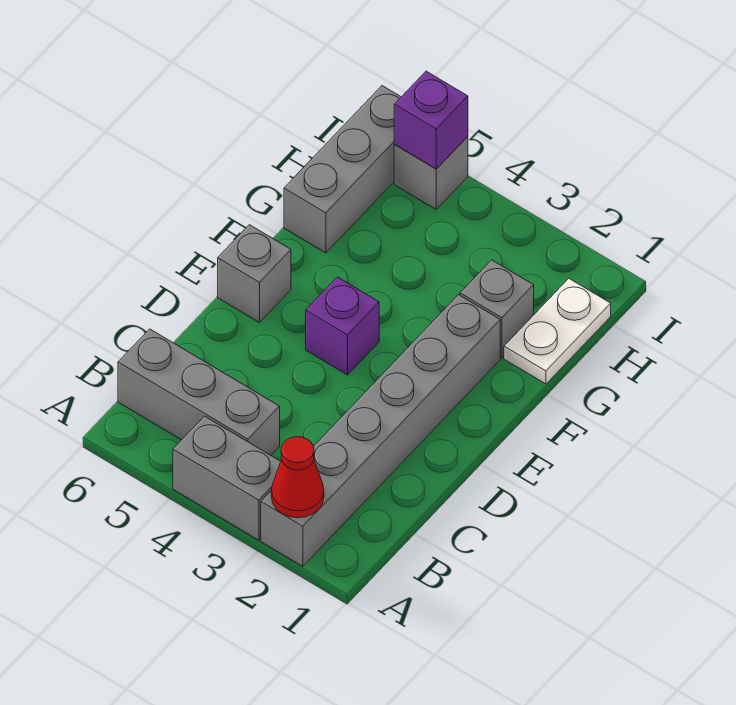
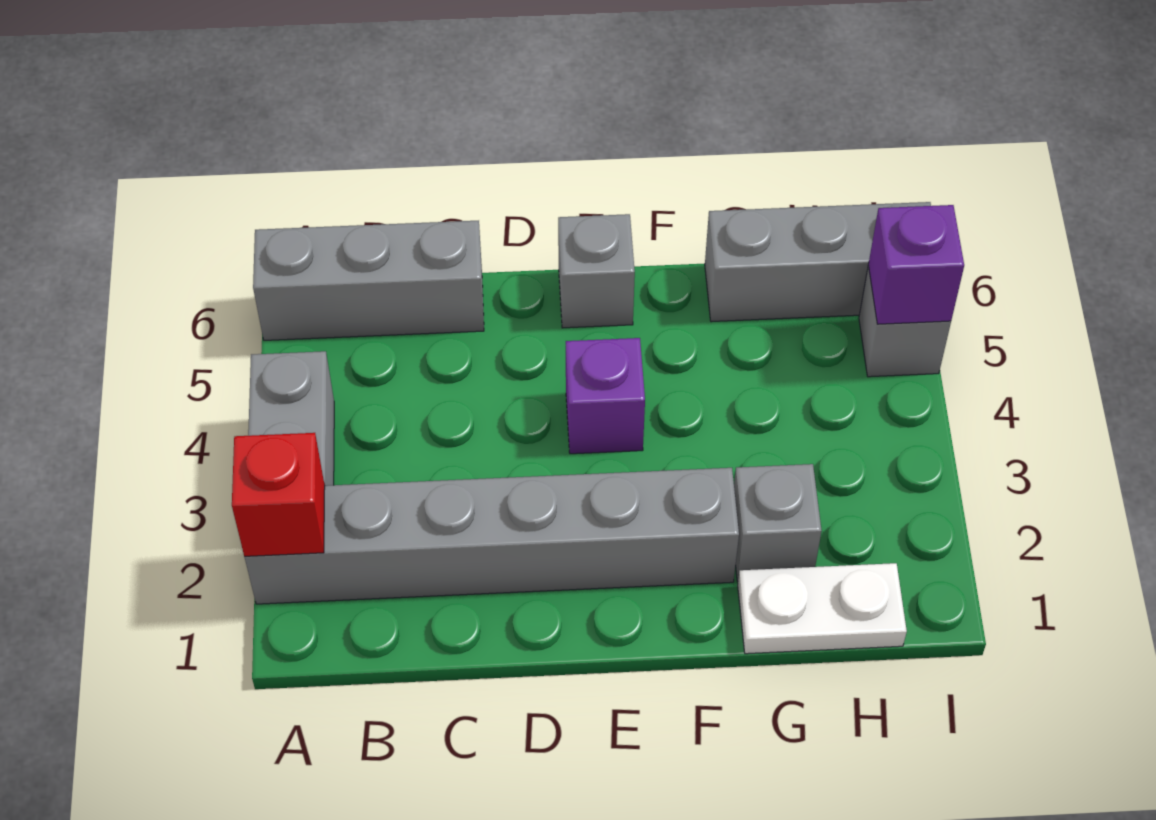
red 1x1 cone [271,437,324,518] -> red 1x1 brick [232,433,325,556]
grey 1x3 brick [118,329,280,455] -> grey 1x3 brick turned to [253,221,484,340]

